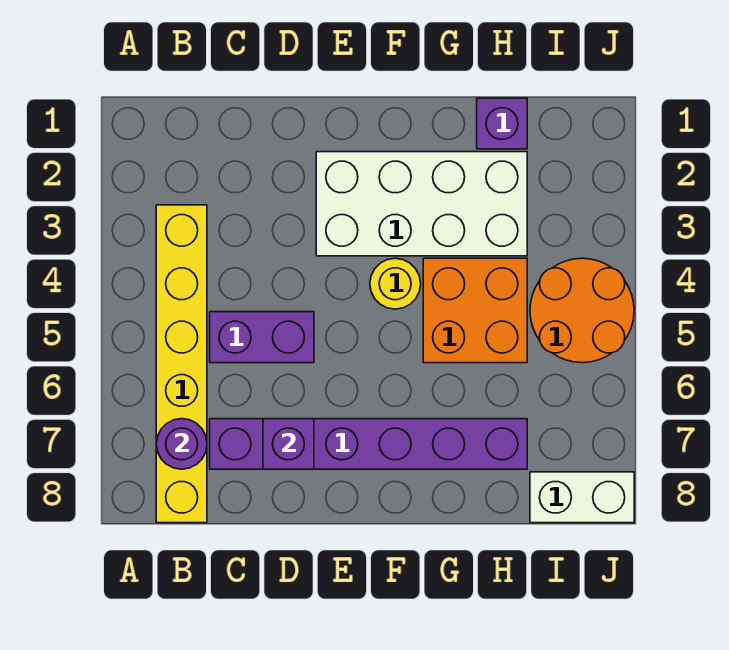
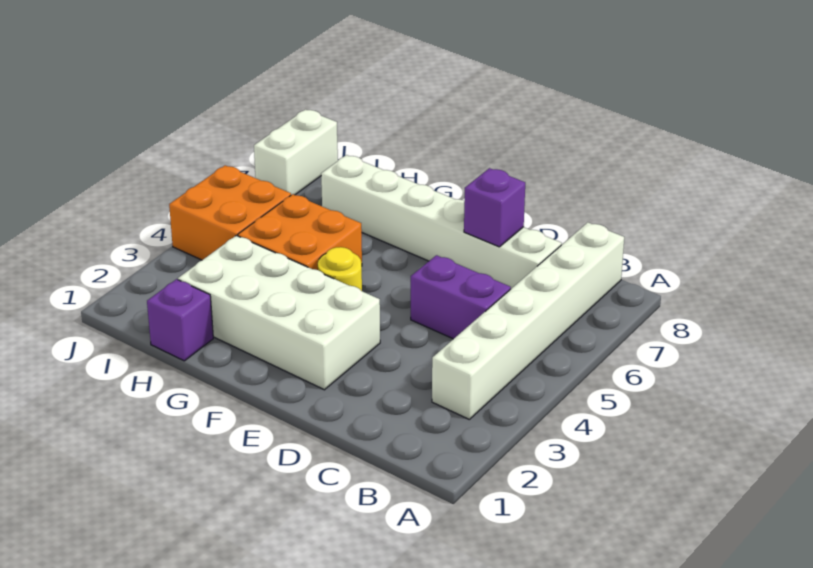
yellow 1x6 brick [156,205,207,523] -> white 1x6 brick [432,222,624,419]
purple 1x1 round brick [156,419,207,469] -> none
purple 1x6 brick [210,419,527,469] -> white 1x6 brick [321,155,562,289]
orange 2x2 round brick [530,258,634,363] -> orange 2x2 brick [169,165,291,260]
white 1x2 brick [530,472,634,523] -> white 1x2 brick turned to [254,109,338,195]

